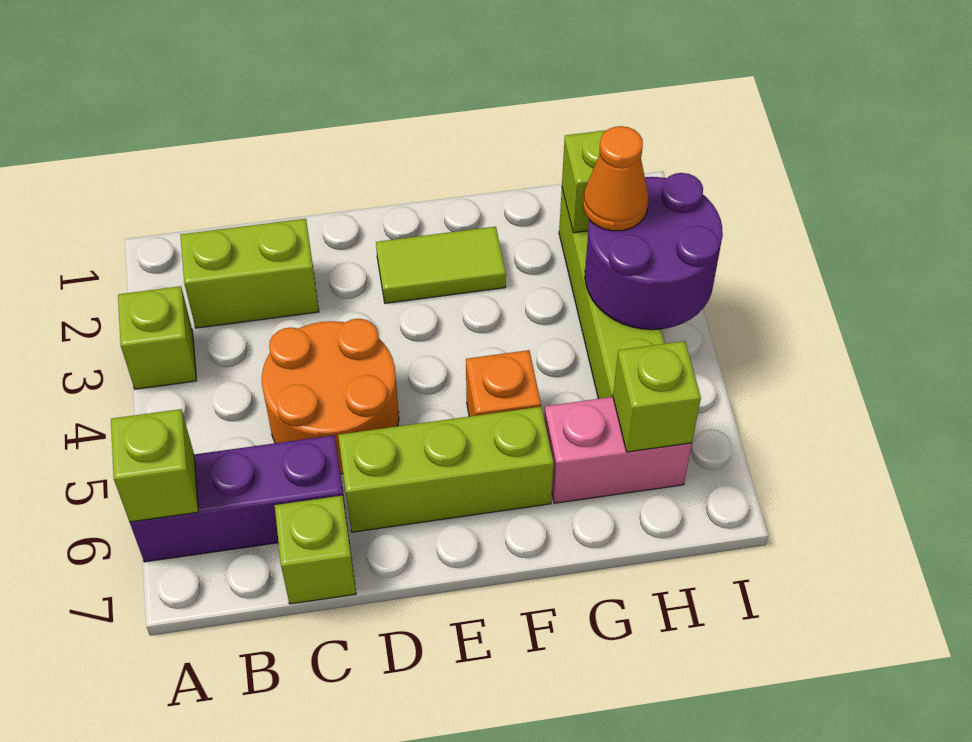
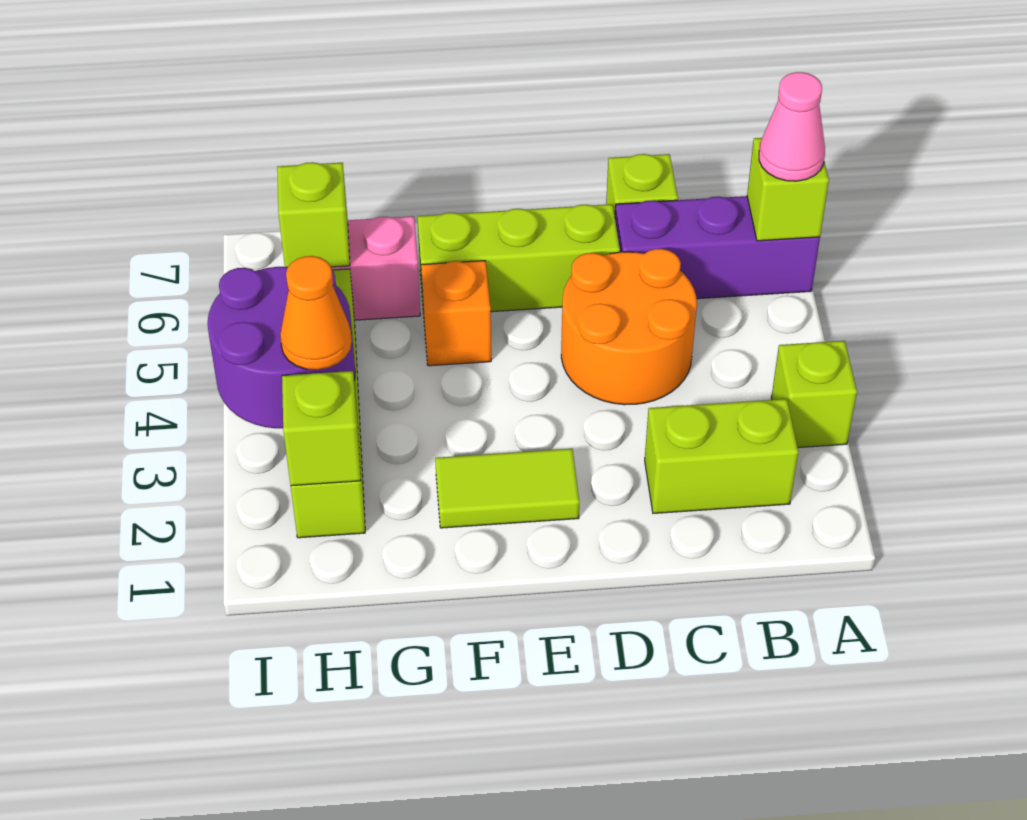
none -> pink 1x1 cone [759,72,825,181]

